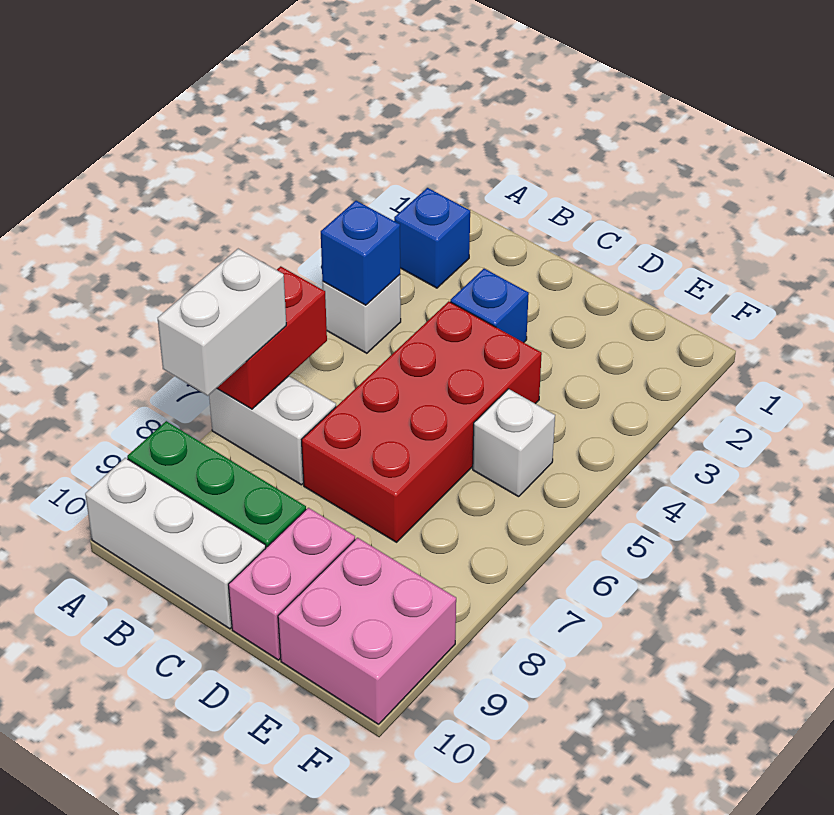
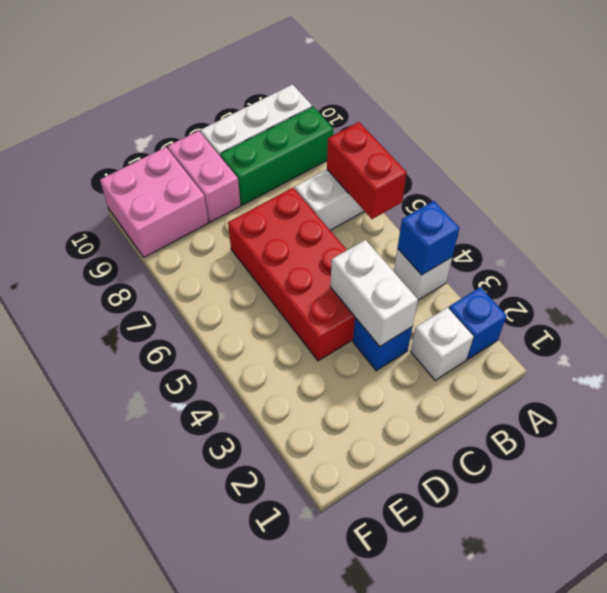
white 1x2 brick [158,249,286,396] -> white 1x2 brick moved to [330,240,418,346]
white 1x1 brick [473,389,555,497] -> white 1x1 brick moved to [411,307,474,380]

